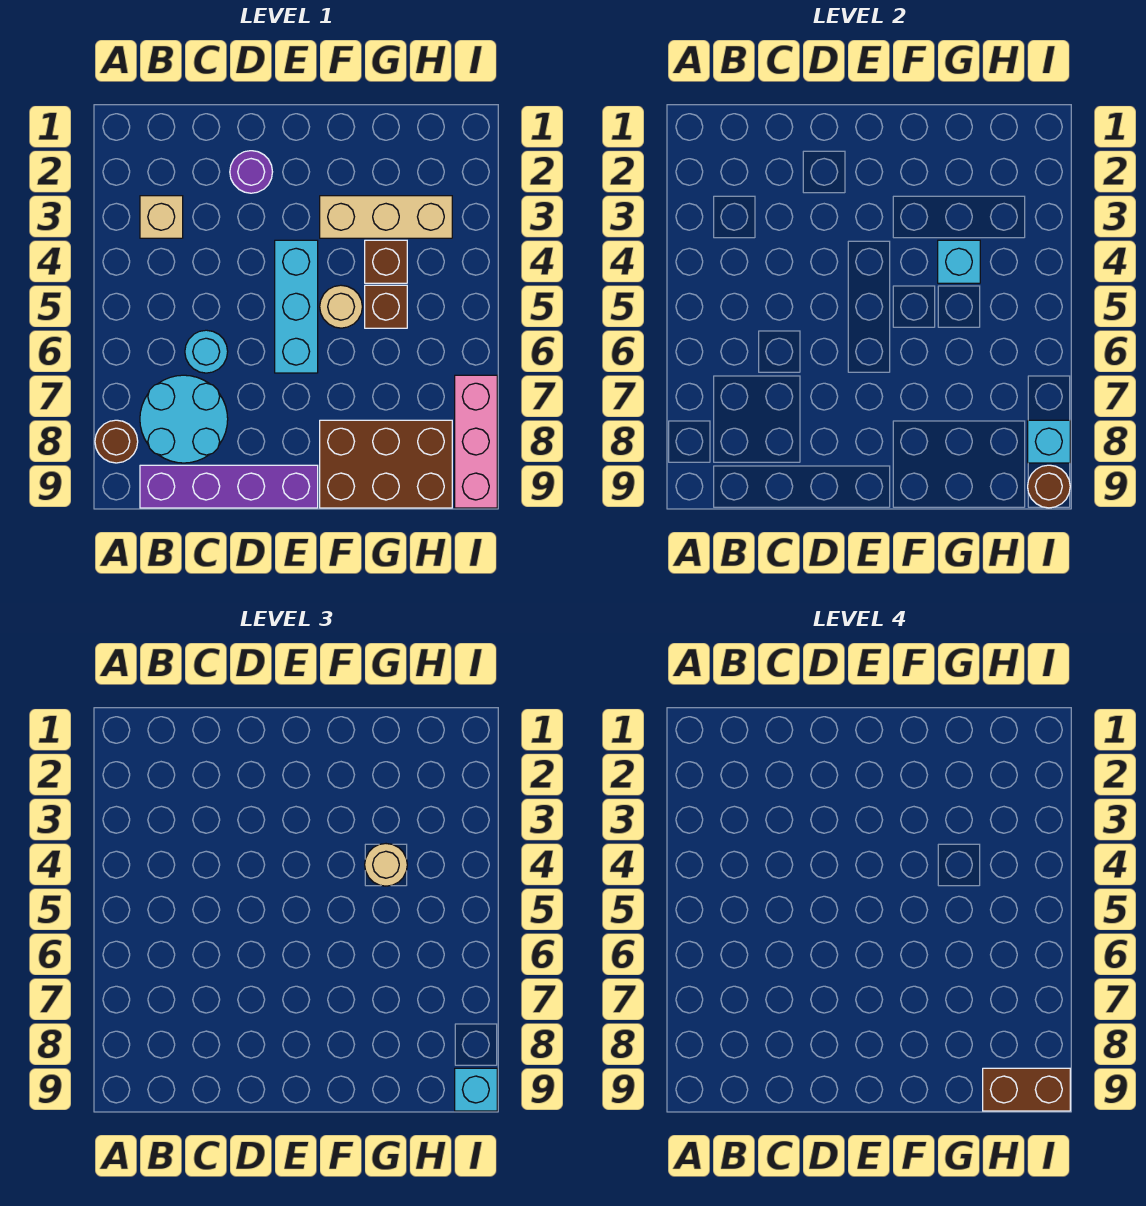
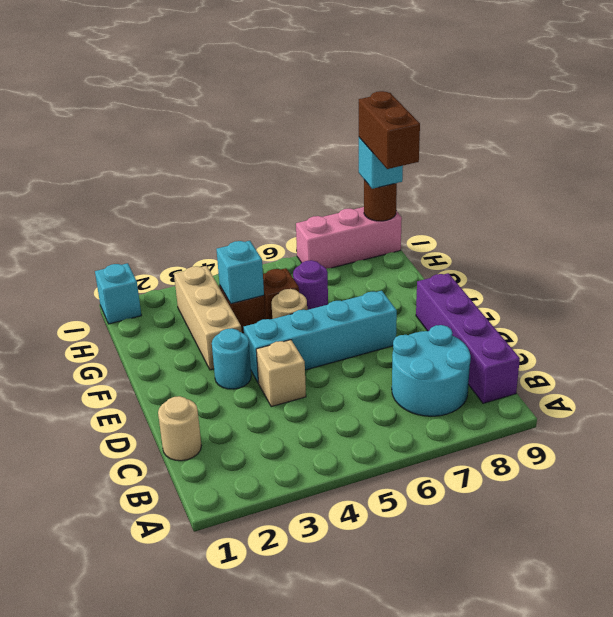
brown 1x1 round brick [95,420,138,463] -> none
tan 1x1 brick [140,196,183,238] -> tan 1x1 brick moved to [256,340,306,407]
cyan 1x1 round brick [185,330,228,373] -> cyan 1x1 round brick moved to [212,328,251,389]
purple 1x1 round brick [230,151,272,193] -> purple 1x1 round brick moved to [293,260,328,310]
cyan 1x3 brick [275,240,318,373] -> cyan 1x4 brick [244,291,397,383]
brown 2x3 brick [320,420,452,508] -> none
tan 1x1 round brick [365,844,407,886] -> tan 1x1 round brick moved to [158,396,201,461]
cyan 1x1 brick [1028,420,1070,463] -> cyan 1x1 brick moved to [95,263,141,324]

